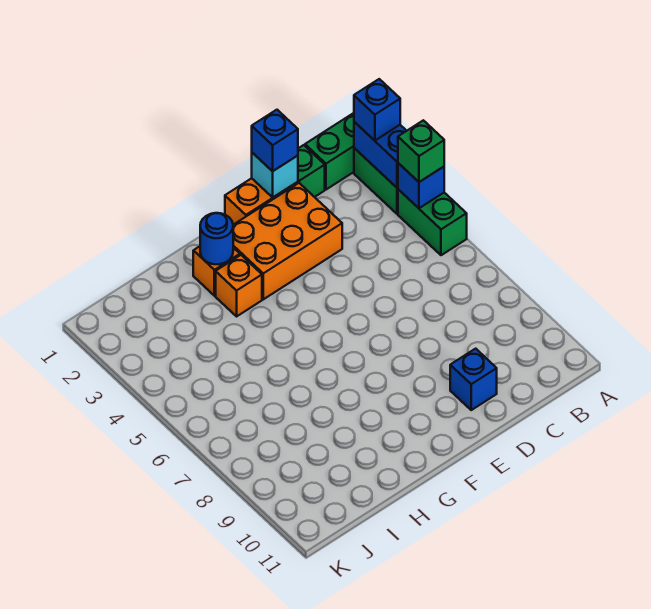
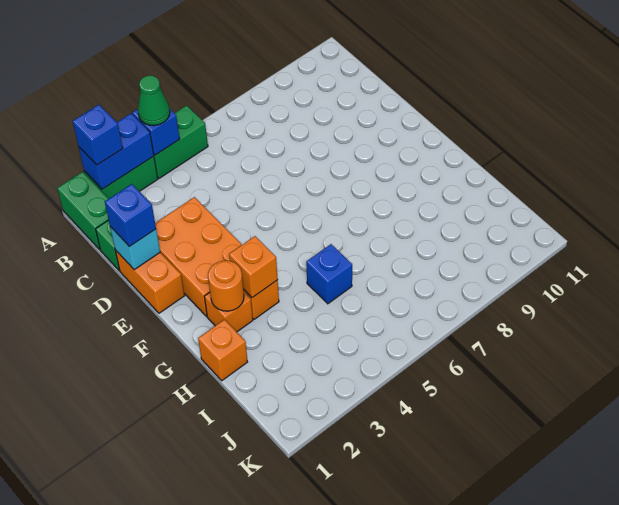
green 1x1 brick [398,120,444,182] -> green 1x1 cone [138,76,170,126]
blue 1x1 brick [450,349,497,410] -> blue 1x1 brick moved to [306,244,352,304]
blue 1x1 round brick [200,213,233,264] -> orange 1x1 round brick [208,261,244,311]
none -> orange 1x1 brick [229,236,278,298]
none -> orange 1x1 brick [198,320,247,381]

